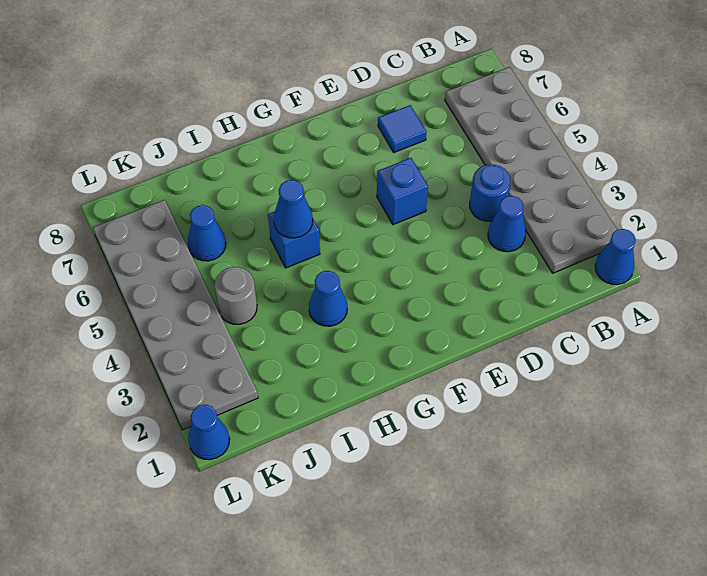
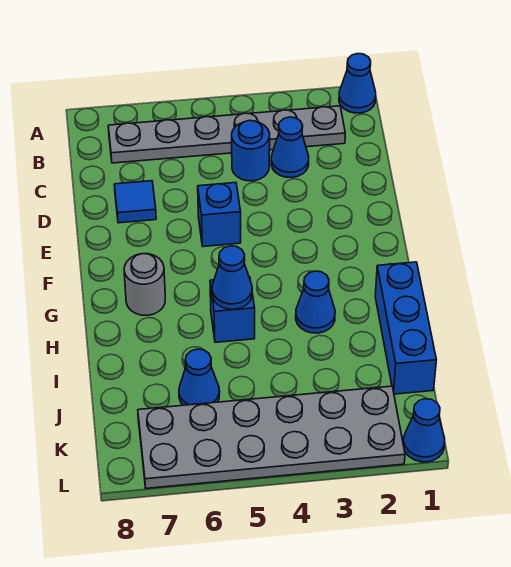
grey 2x6 plate [445,67,617,273] -> grey 1x6 plate [108,106,345,163]
none -> blue 1x3 brick [375,262,436,394]
grey 1x1 round brick [215,267,257,324] -> grey 1x1 round brick moved to [124,254,165,315]

